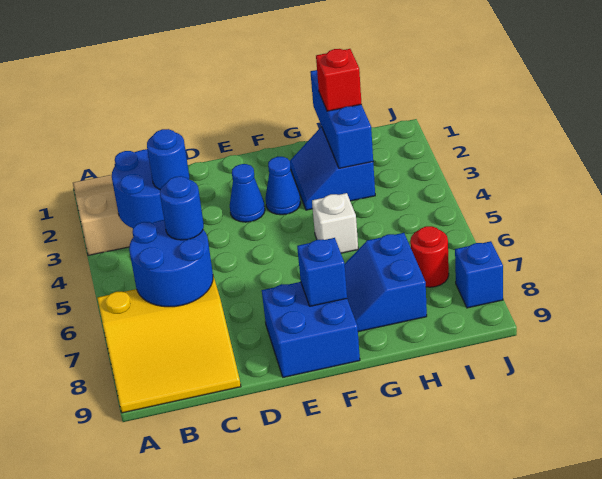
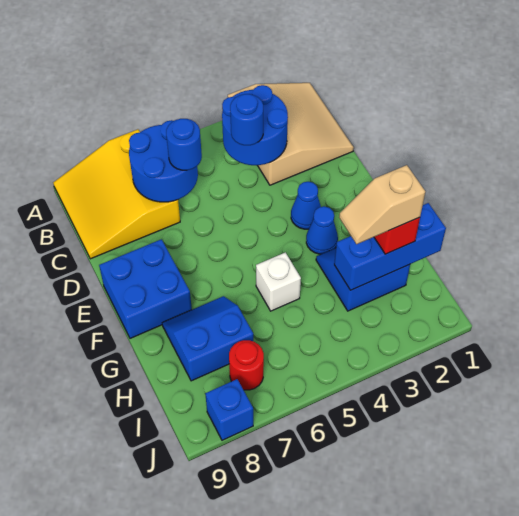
blue 1x1 brick [297,238,347,306] -> none
none -> tan 1x2 slope [339,165,425,244]

